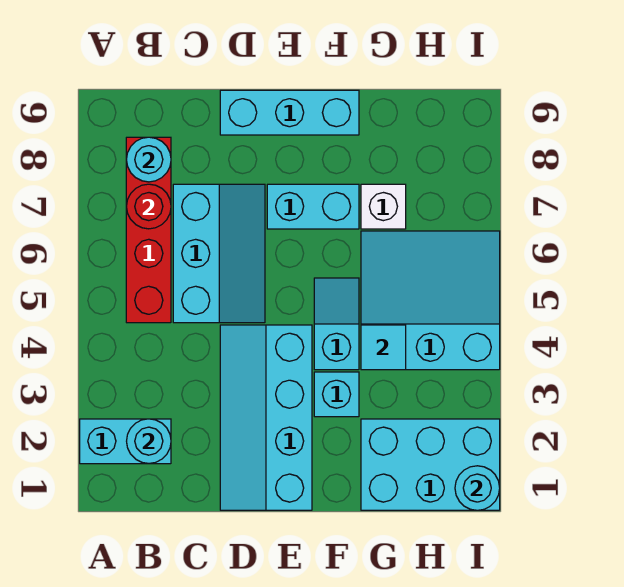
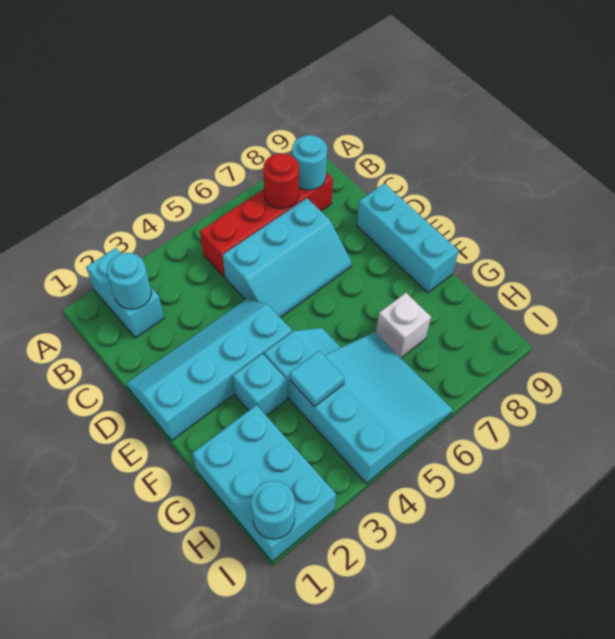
cyan 1x2 brick [267,184,359,229] -> none

